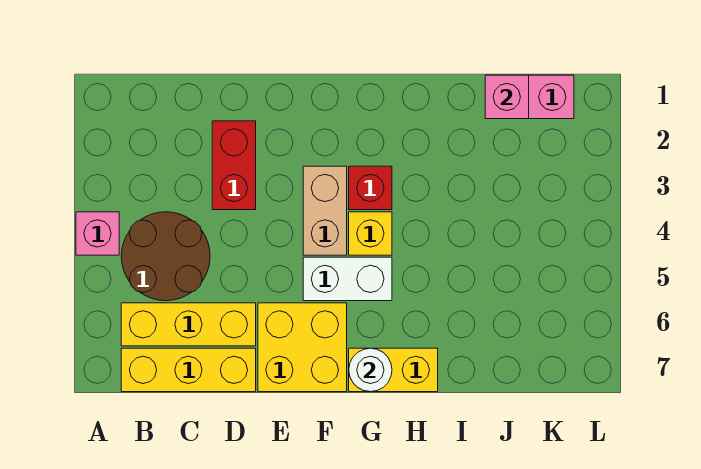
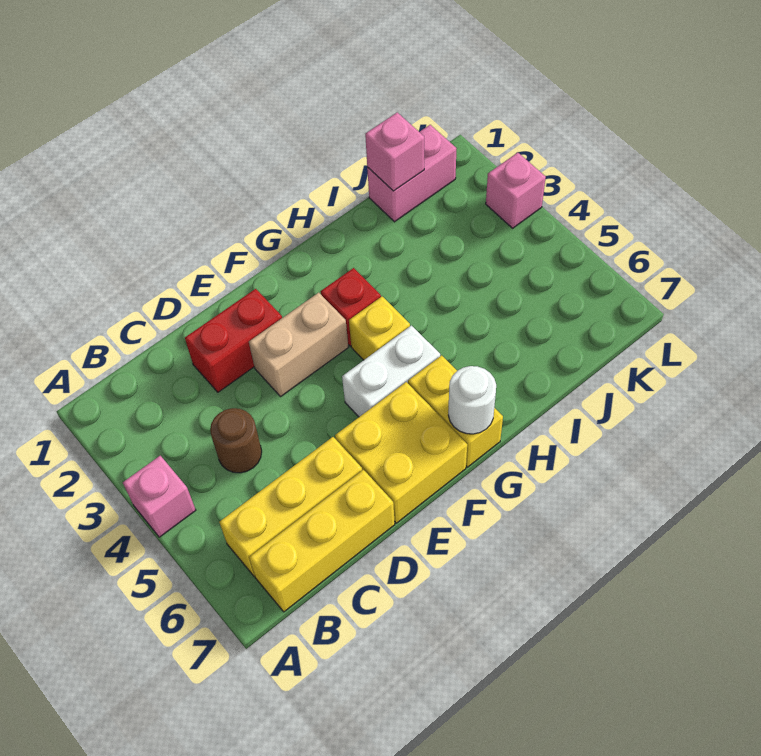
brown 2x2 round brick [121,212,210,301] -> brown 1x1 round brick [210,408,262,473]
red 1x2 brick [212,121,256,210] -> red 1x2 brick turned to [185,289,282,392]
tan 1x2 brick [303,166,347,255] -> tan 1x2 brick turned to [249,293,348,397]
yellow 1x2 brick [349,348,438,392] -> yellow 1x2 brick turned to [408,355,503,467]
none -> pink 1x1 brick [486,153,546,228]

